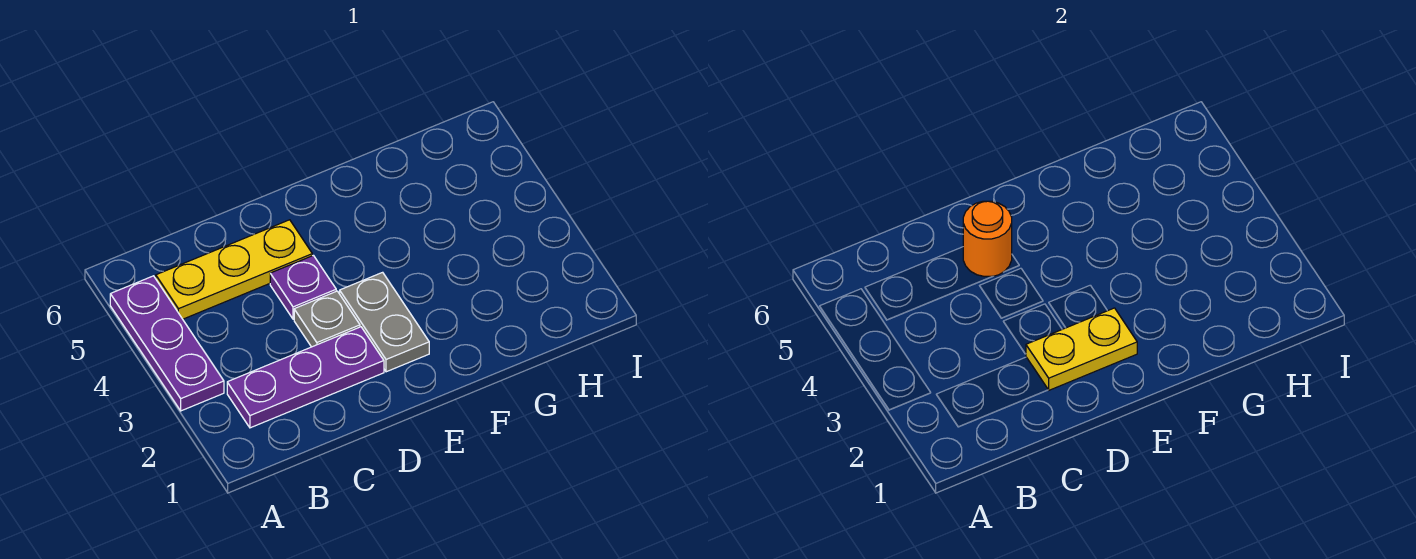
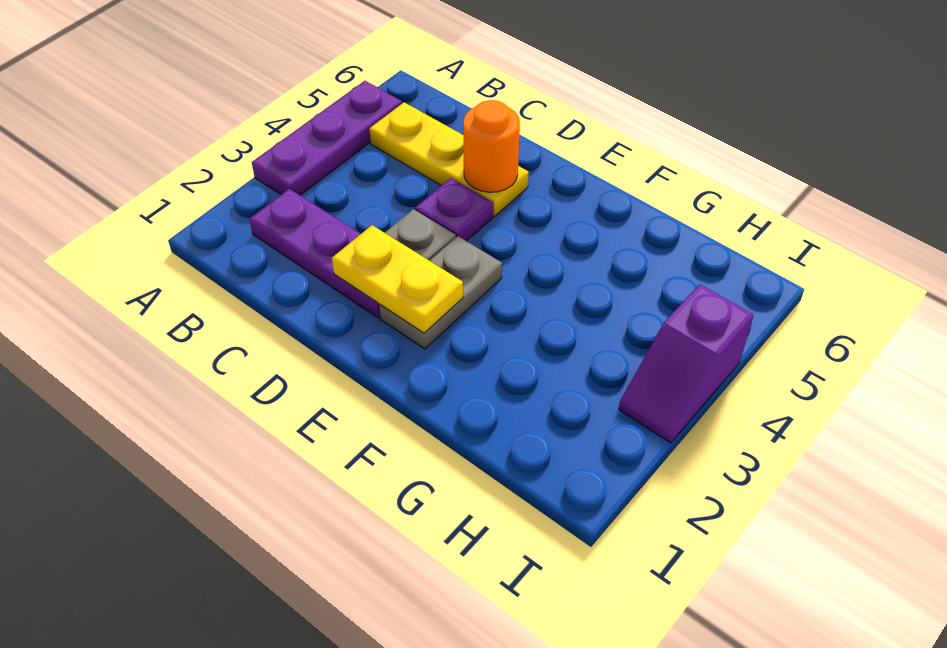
none -> purple 1x2 slope [619,284,754,443]

